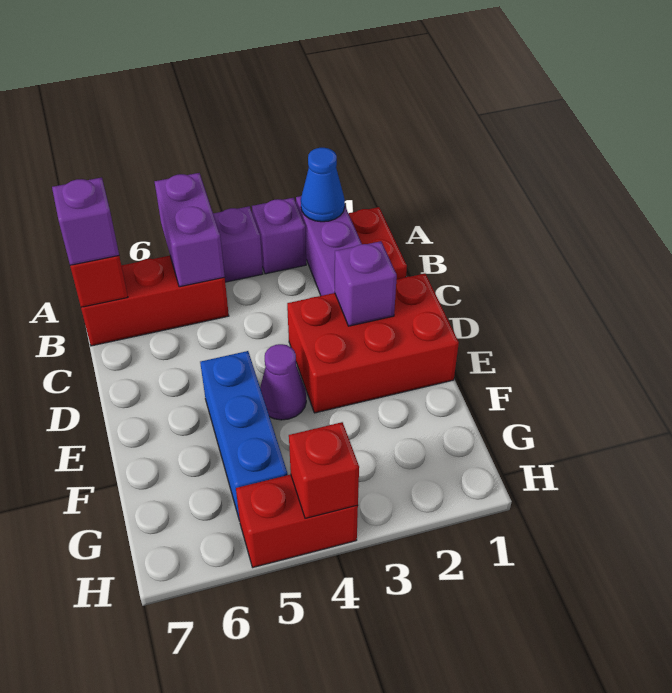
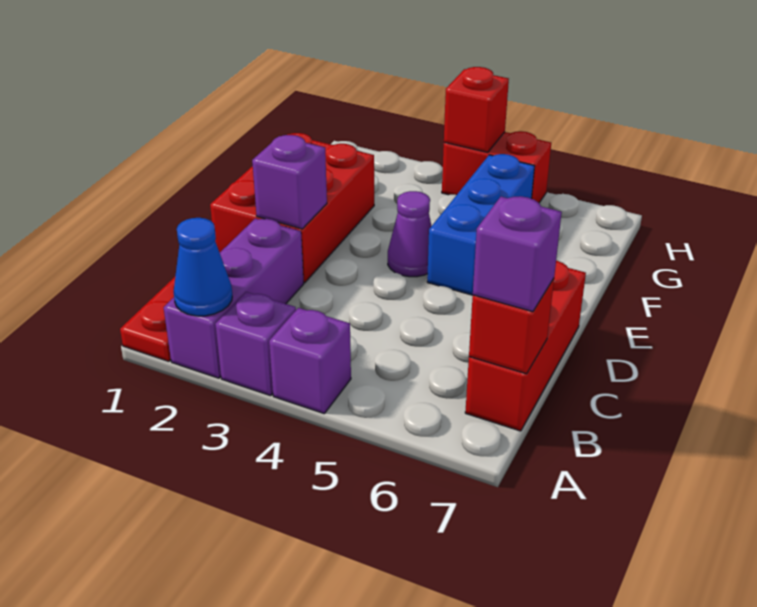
purple 1x2 brick [155,173,225,287] -> none
red 1x3 brick [81,256,229,346] -> red 1x3 brick turned to [465,261,586,431]
red 2x3 brick [287,274,459,413] -> red 2x3 brick turned to [210,133,374,283]

